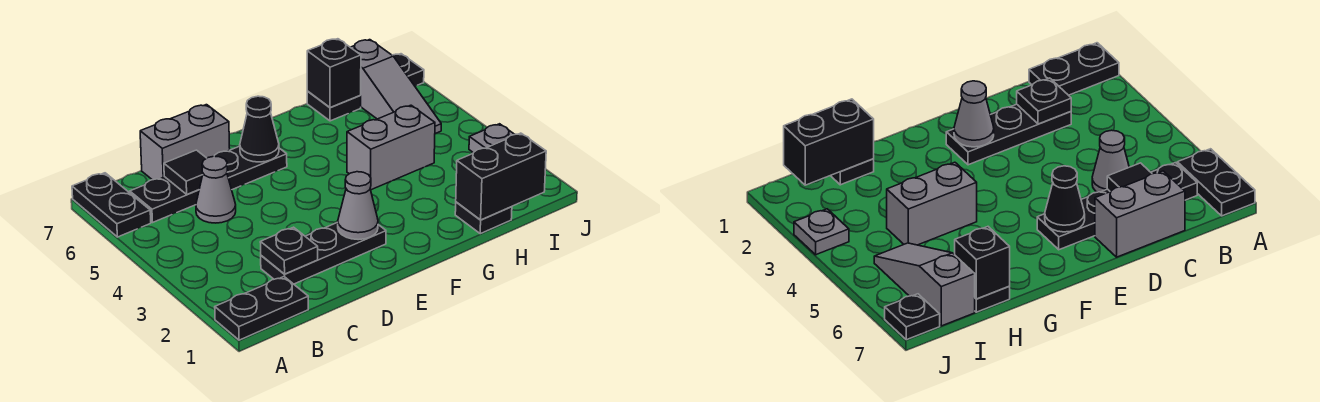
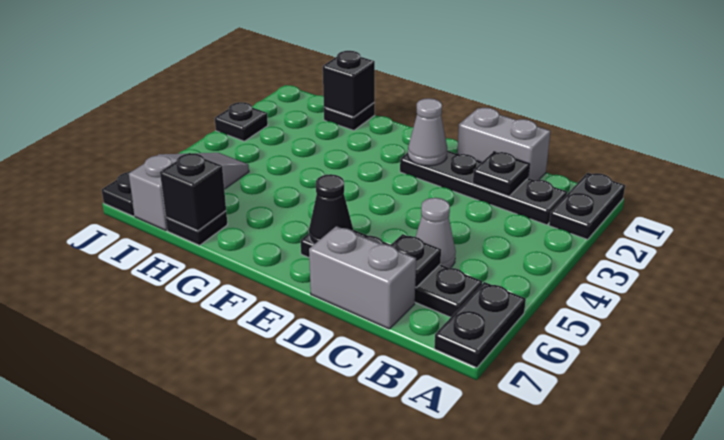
black 1x2 plate [215,277,308,340] -> black 1x2 plate turned to [549,173,625,240]
black 1x3 plate [261,222,386,284] -> black 1x4 plate [400,151,567,225]
black 1x1 tile [164,150,206,194] -> black 1x1 plate [390,234,441,287]
grey 1x2 brick [347,105,435,190] -> grey 1x2 brick moved to [457,108,551,180]
black 1x2 brick [456,133,546,220] -> black 1x1 brick [323,51,375,117]
grey 1x1 plate [469,124,515,153] -> black 1x1 plate [215,102,268,141]

